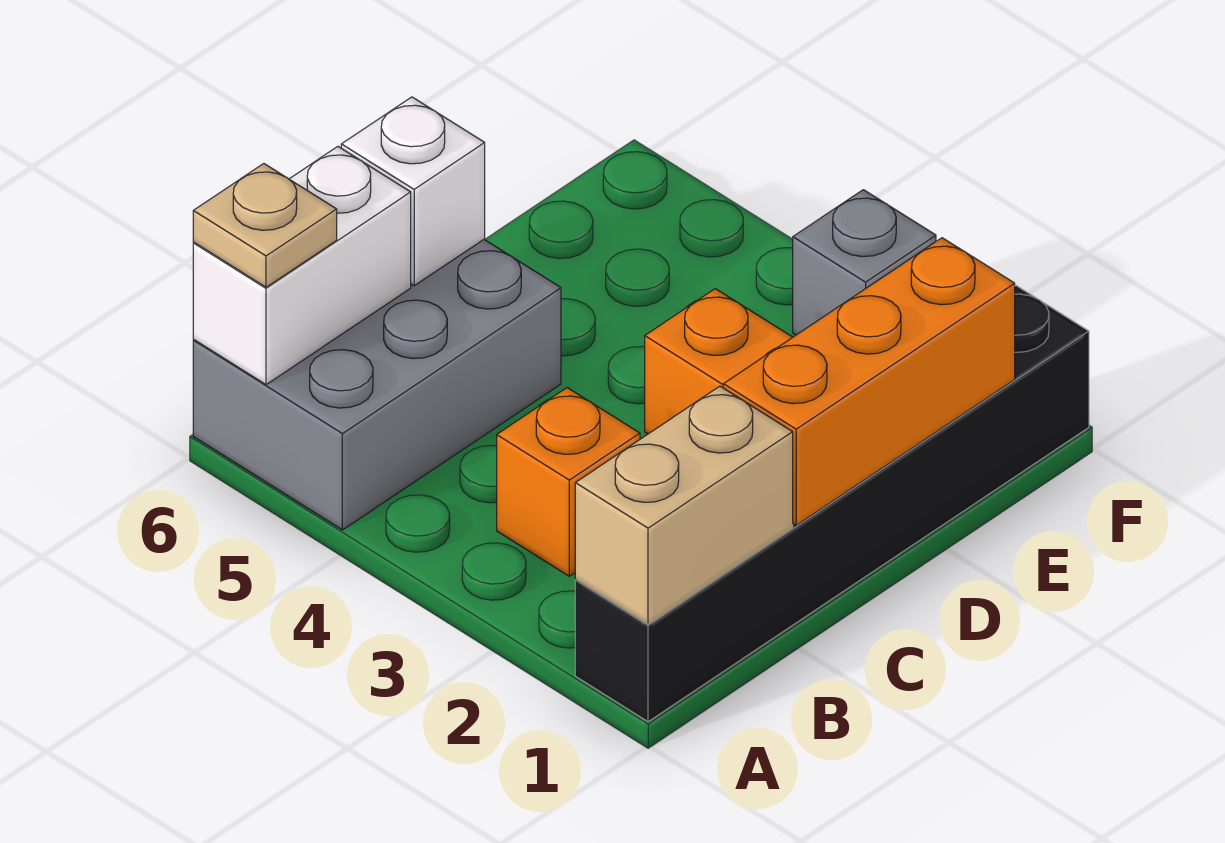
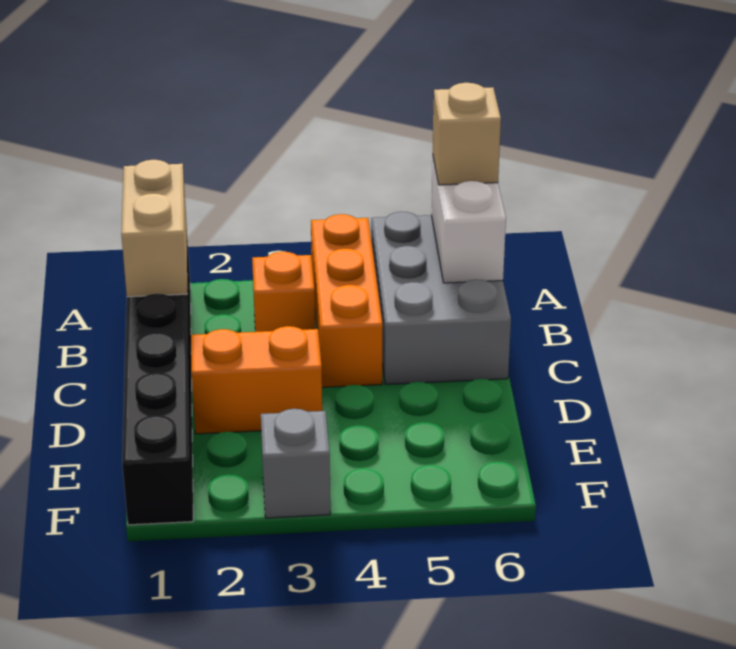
tan 1x1 plate [193,164,337,287] -> tan 1x1 brick [433,83,501,185]
orange 1x3 brick [723,238,1015,525] -> orange 1x3 brick moved to [311,214,383,387]
white 1x1 brick [341,97,485,286] -> none

